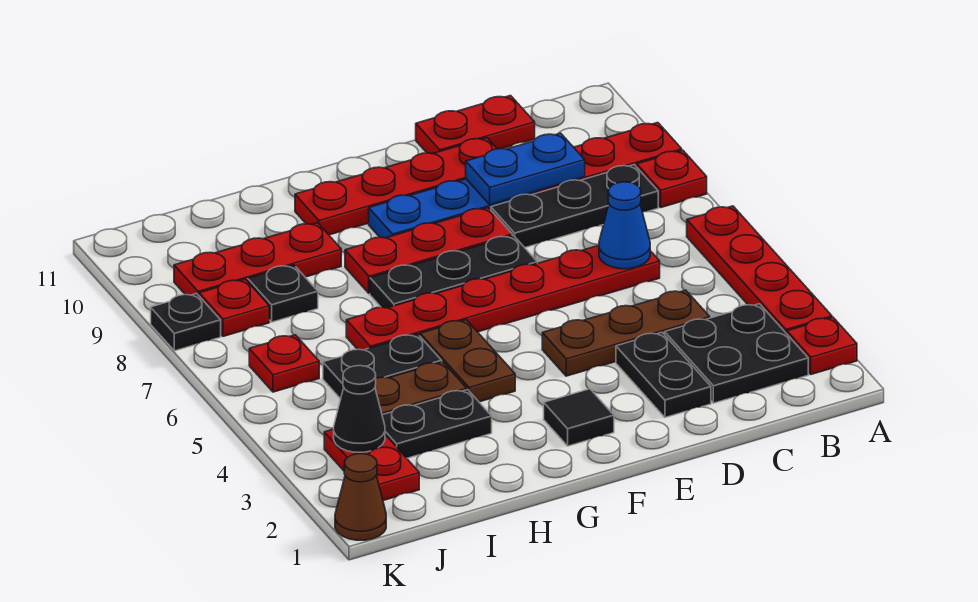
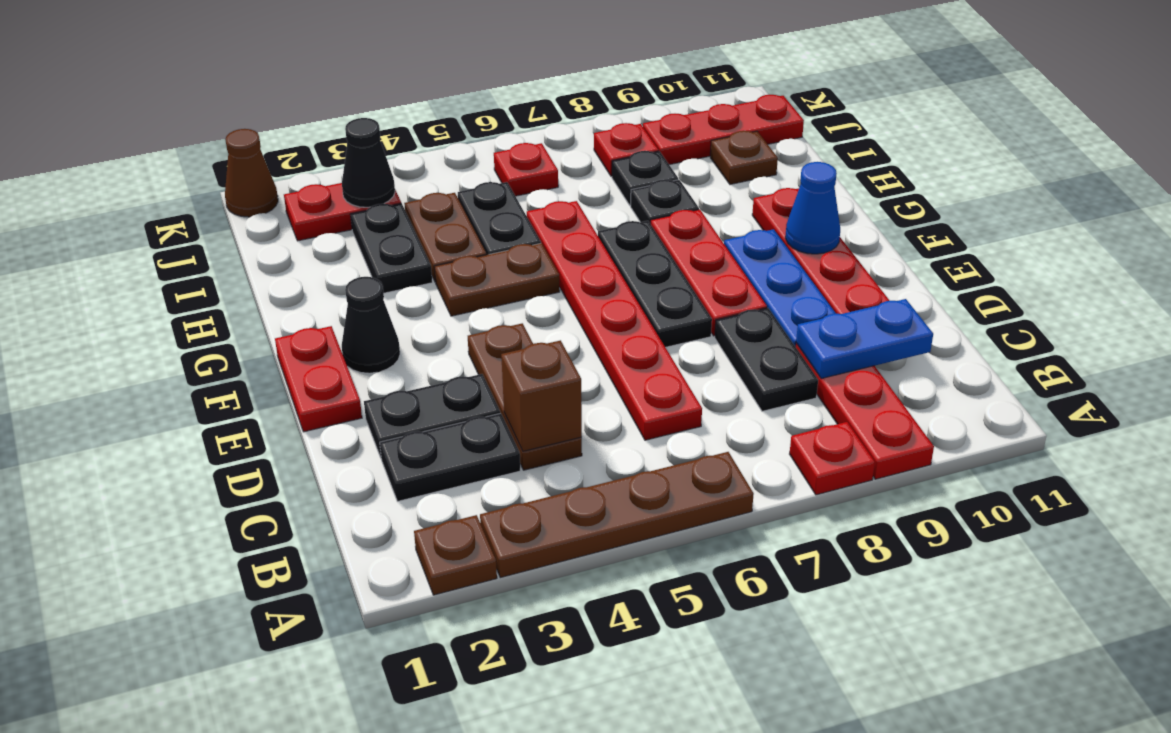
red 1x1 plate [787,317,857,374] -> brown 1x1 plate [414,515,497,595]
red 1x4 plate [687,206,832,334] -> brown 1x4 plate [480,452,754,578]
black 2x2 plate [665,304,808,403] -> black 1x2 plate [380,413,520,501]
black 1x3 plate [491,165,658,247] -> black 1x2 plate [715,308,818,411]
none -> brown 1x1 brick [501,340,582,451]
blue 1x1 cone [599,182,650,269] -> blue 1x1 cone moved to [785,162,840,254]
blue 1x2 plate [466,133,585,205] -> blue 1x2 plate turned to [796,299,933,379]
red 1x2 plate [416,96,535,154] -> red 1x2 plate moved to [275,326,362,432]
black 1x1 tile [544,389,614,446] -> black 1x1 cone [342,277,400,373]
red 1x3 plate [174,223,341,295] -> red 1x3 plate turned to [643,95,804,165]
none -> brown 1x1 plate [710,131,778,184]
black 1x1 plate [151,294,221,351] -> black 1x1 plate moved to [631,180,699,224]

